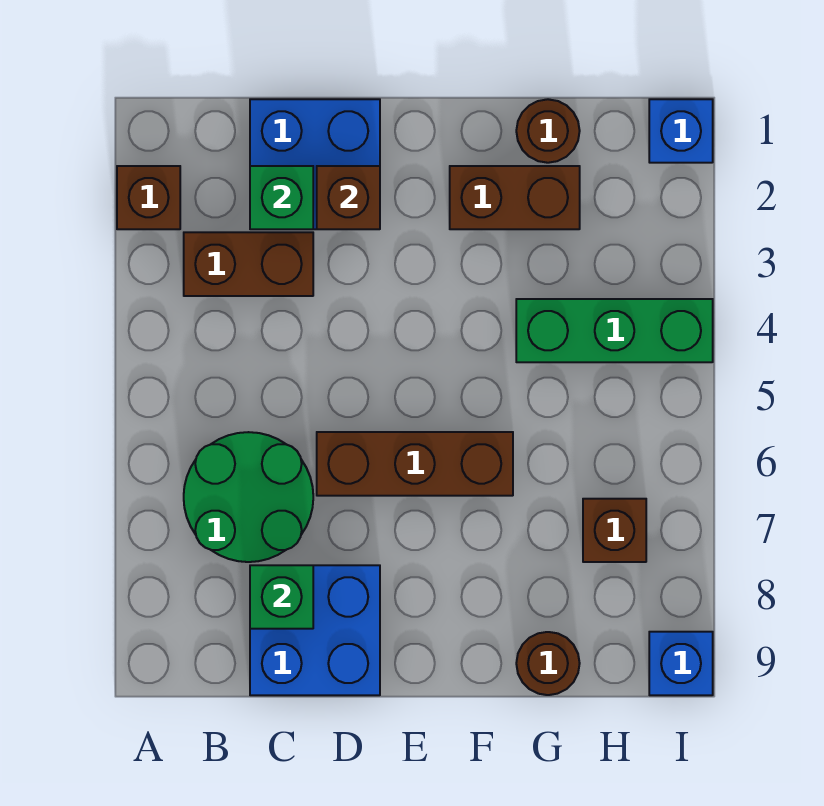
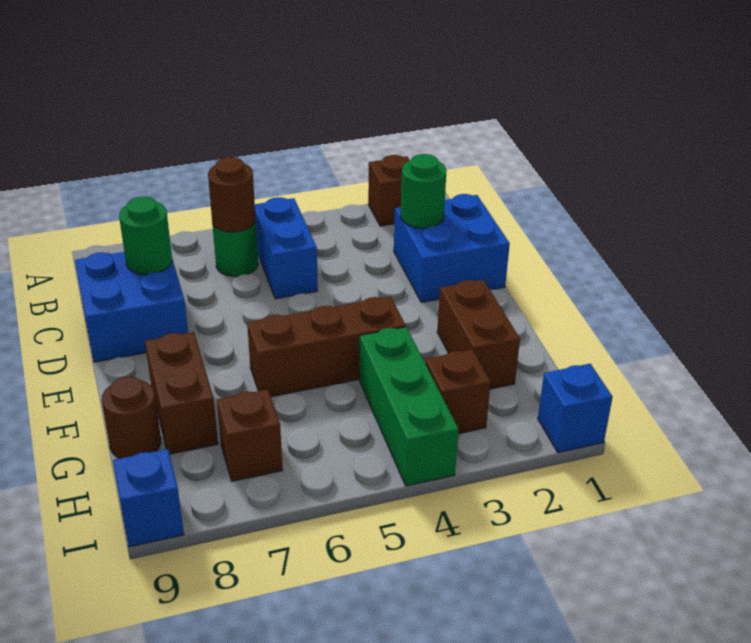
brown 1x2 brick [184,232,313,296] -> brown 1x2 brick moved to [145,332,218,454]
none -> blue 1x2 brick [255,197,318,299]
green 2x2 round brick [184,432,313,562] -> green 1x1 round brick [212,221,258,277]
green 1x1 brick [250,166,313,229] -> green 1x1 round brick [401,154,447,228]
green 1x1 brick [250,565,313,629] -> green 1x1 round brick [119,196,172,275]
brown 1x1 brick [317,166,380,229] -> brown 1x1 brick moved to [425,350,491,434]
brown 1x3 brick [317,432,513,496] -> brown 1x3 brick turned to [247,296,406,397]
brown 1x1 round brick [516,99,580,163] -> brown 1x1 round brick moved to [208,157,256,232]

